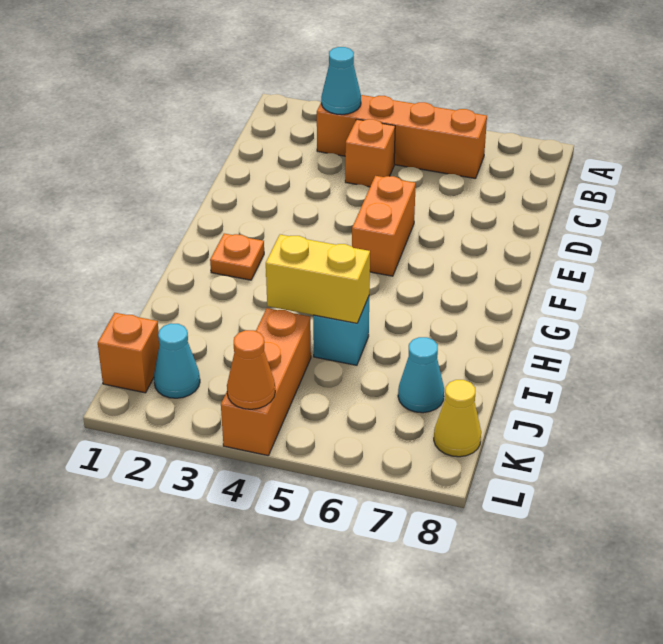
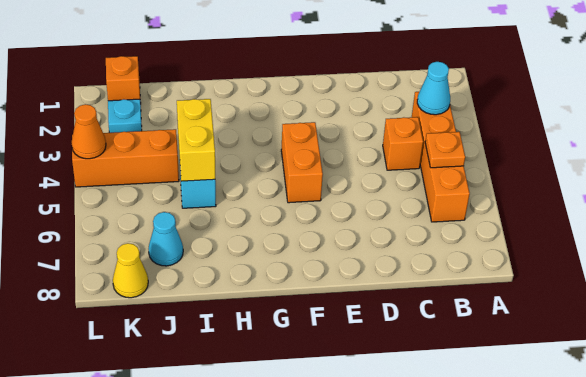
orange 1x2 brick [352,176,416,276] -> orange 1x2 brick turned to [281,122,323,203]
orange 1x1 plate [210,233,264,280] -> orange 1x1 plate moved to [425,132,465,168]
cyan 1x1 cone [154,323,200,398] -> cyan 1x1 plate [108,99,142,133]

